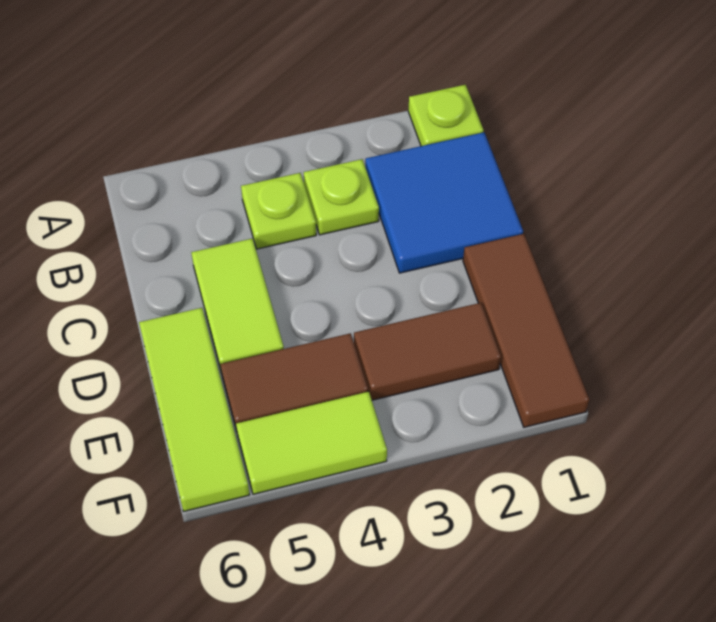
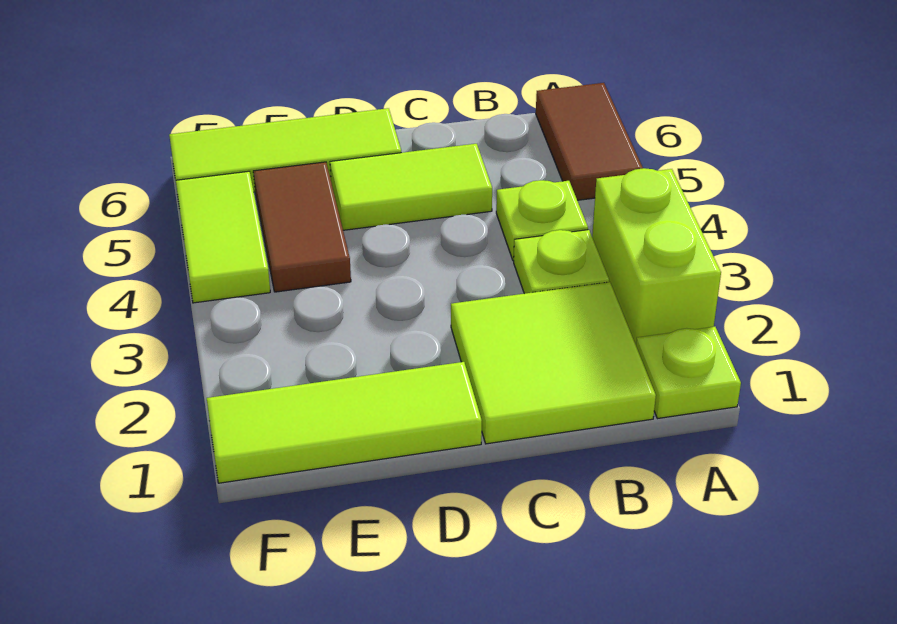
none -> lime 1x2 brick [592,168,721,345]
blue 2x2 tile [365,132,523,273] -> lime 2x2 tile [451,282,656,444]
brown 1x3 tile [463,234,589,427] -> lime 1x3 tile [207,362,482,483]
brown 1x2 tile [354,303,501,400] -> brown 1x2 tile moved to [536,83,643,200]

